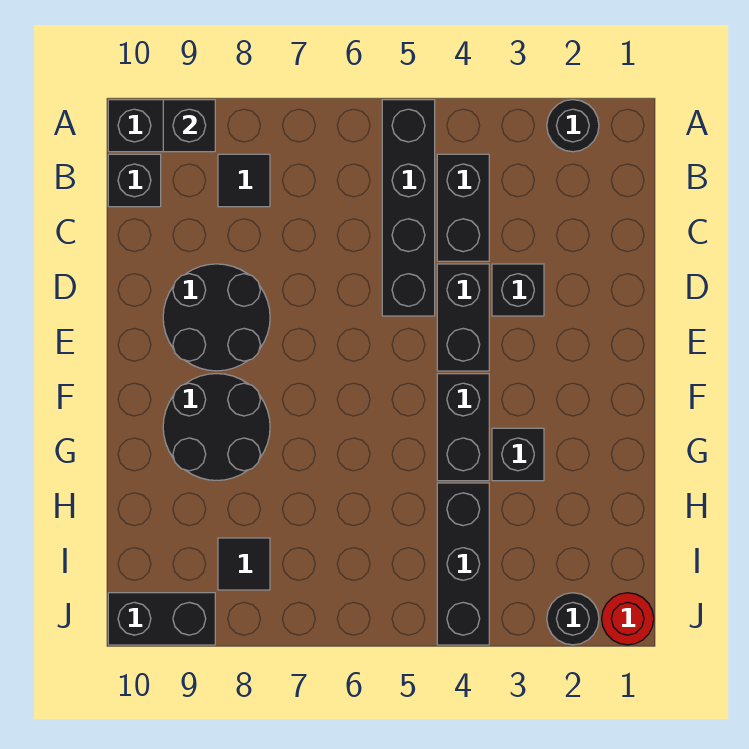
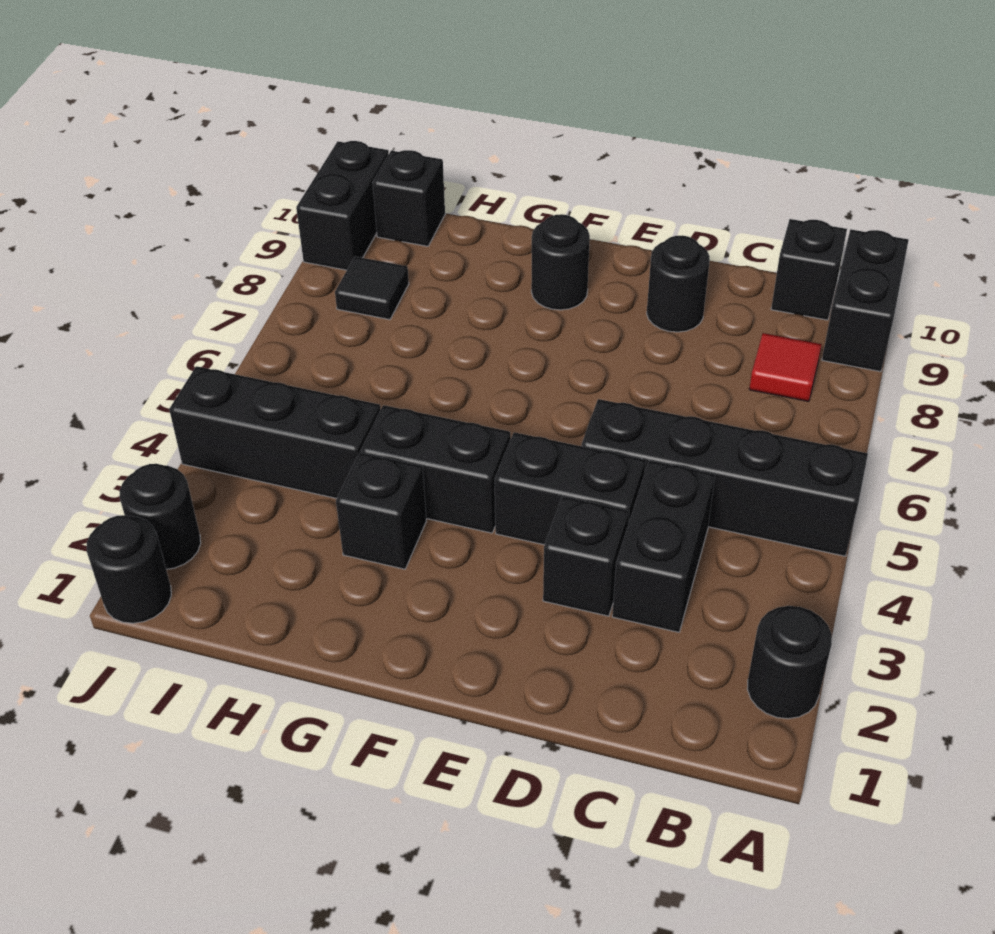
black 1x1 brick [163,100,215,152] -> black 1x1 brick moved to [373,150,445,246]
black 1x2 brick [437,154,489,261] -> black 1x2 brick turned to [612,460,715,632]
black 1x1 tile [218,154,270,207] -> red 1x1 tile [749,333,822,402]
black 2x2 round brick [163,264,270,371] -> black 1x1 round brick [647,236,710,332]
black 2x2 round brick [163,374,270,480] -> black 1x1 round brick [531,214,590,310]
red 1x1 round brick [602,593,654,645] -> black 1x1 round brick [87,515,171,623]

